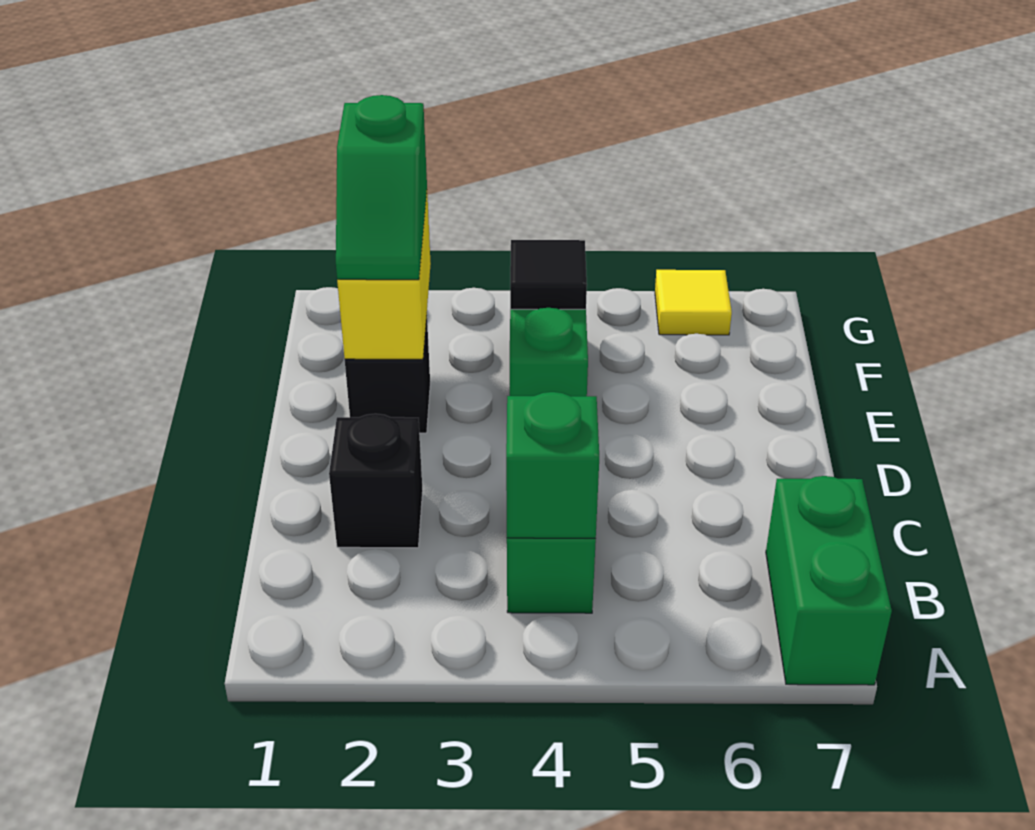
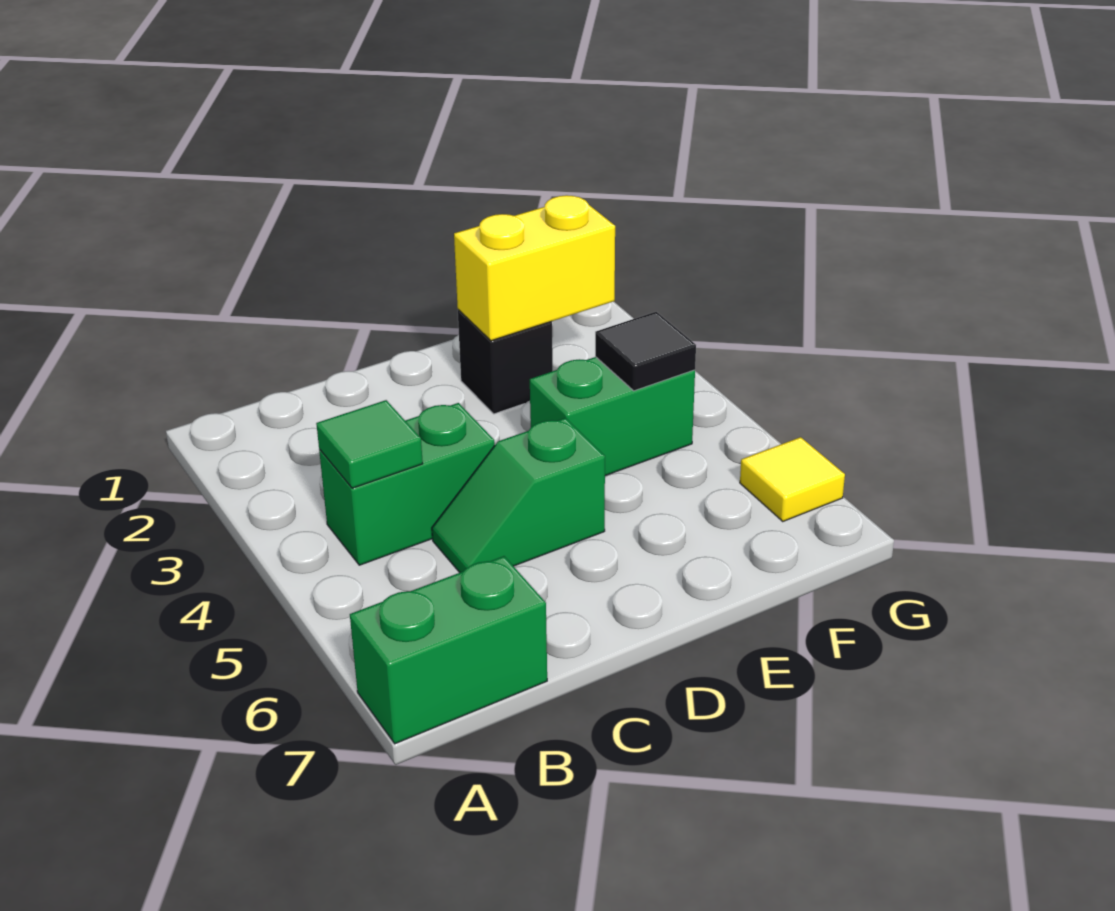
green 1x1 brick [506,392,599,538] -> green 1x1 tile [316,400,423,488]
black 1x1 brick [329,414,423,548] -> none
green 1x2 slope [336,95,427,280] -> green 1x2 slope moved to [432,418,605,573]

